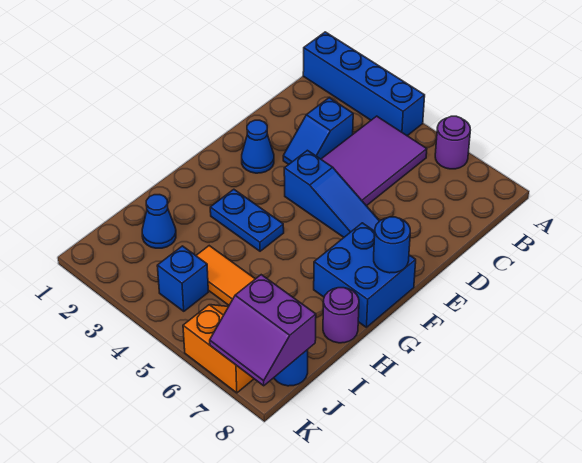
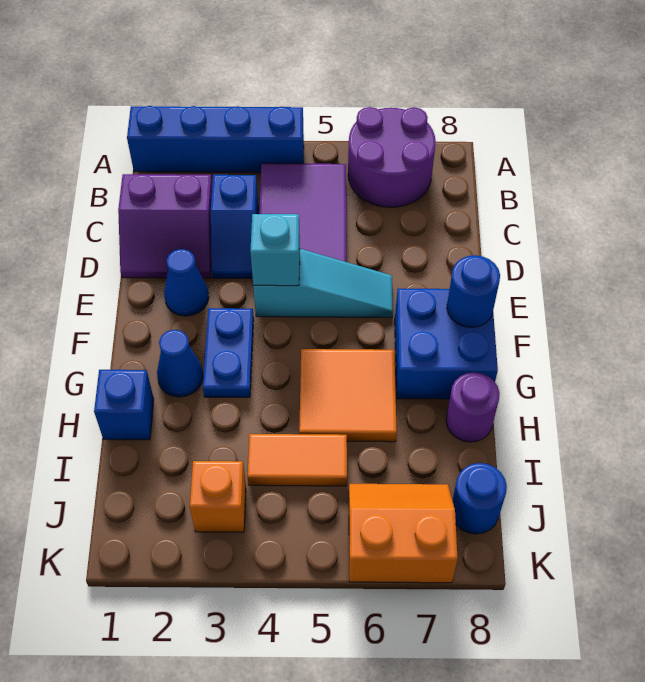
purple 1x1 round brick [435,116,470,169] -> purple 2x2 round brick [348,107,436,207]
blue 1x3 slope [284,150,379,237] -> cyan 1x3 slope [253,249,393,318]
none -> cyan 1x1 brick [250,214,300,286]
blue 1x2 plate [210,189,284,251] -> blue 1x2 plate turned to [203,308,254,397]
none -> orange 2x2 tile [299,349,397,442]
blue 1x1 cone [142,195,176,248] -> blue 1x1 cone moved to [157,330,203,397]
none -> orange 1x1 brick [190,461,246,532]
blue 1x1 brick [157,246,208,311] -> blue 1x1 brick moved to [94,370,154,440]
purple 2x2 slope [210,275,316,386] -> purple 2x2 slope moved to [118,174,212,278]

